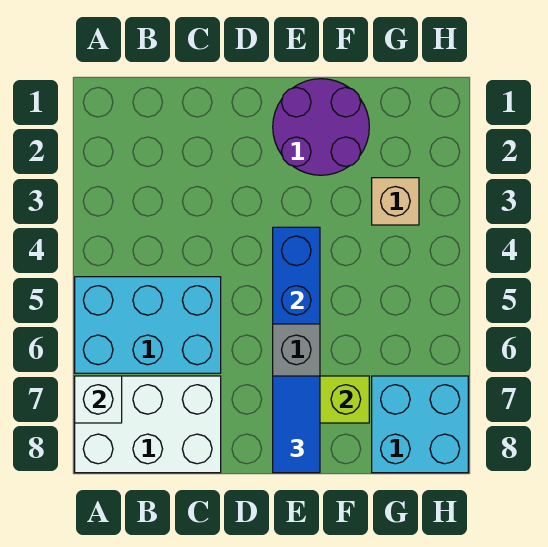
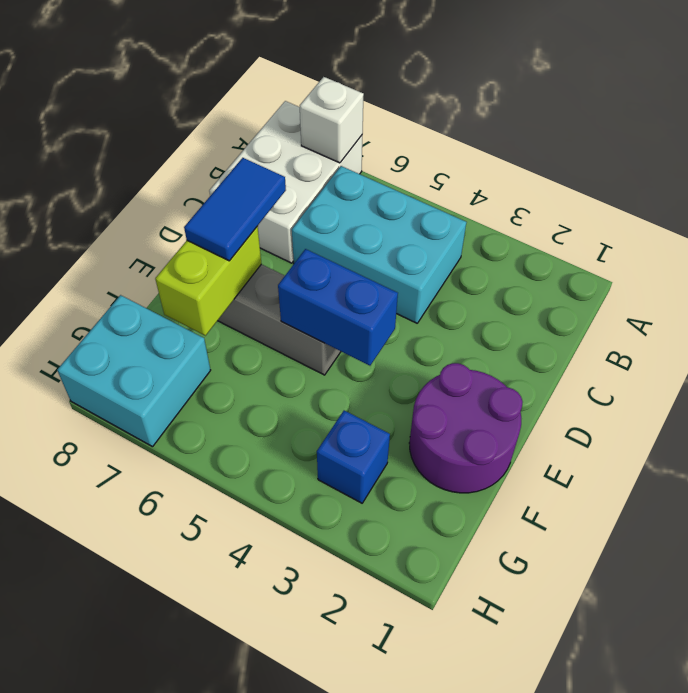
cyan 2x3 brick [75,277,221,373] -> cyan 2x3 brick turned to [292,166,466,323]
blue 1x2 tile [273,376,320,473] -> blue 1x2 tile turned to [184,158,286,261]
tan 1x1 brick [372,178,419,225] -> blue 1x1 brick [317,410,390,503]

